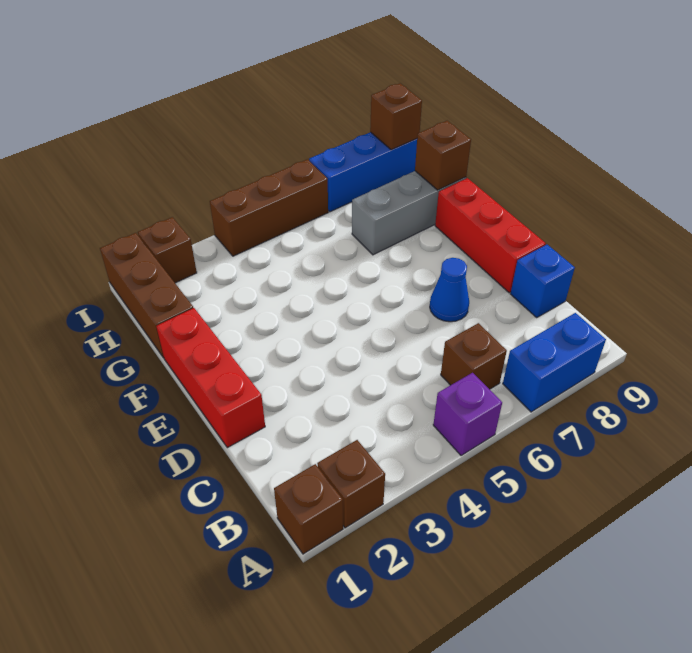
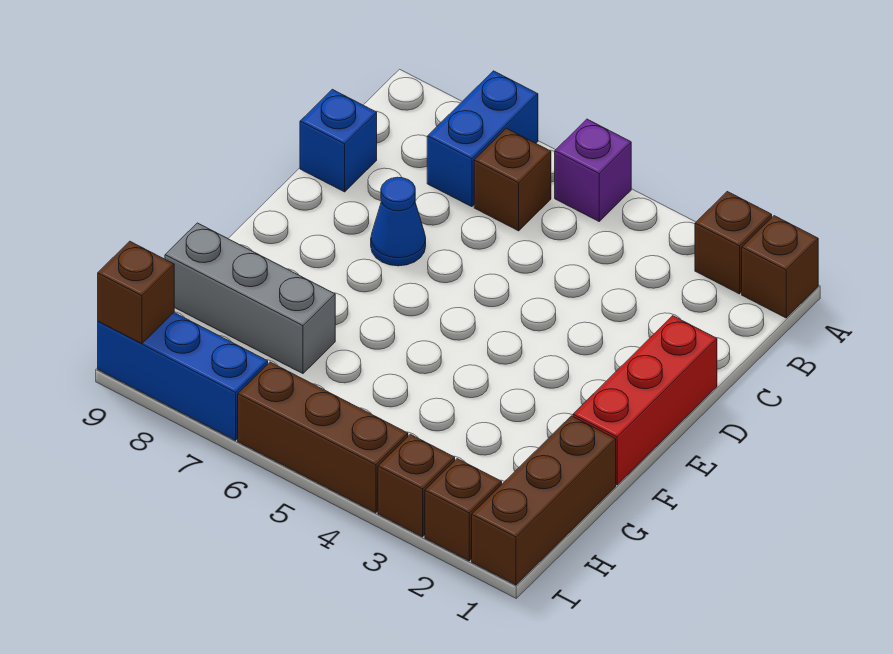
blue 1x2 brick [503,313,606,412] -> blue 1x2 brick turned to [427,71,538,207]
red 1x3 brick [435,178,546,293] -> none
brown 1x1 brick [415,121,471,190] -> brown 1x1 brick moved to [378,434,455,537]

